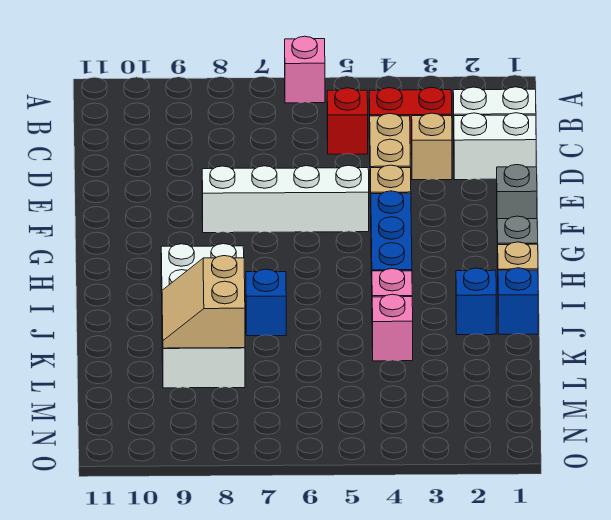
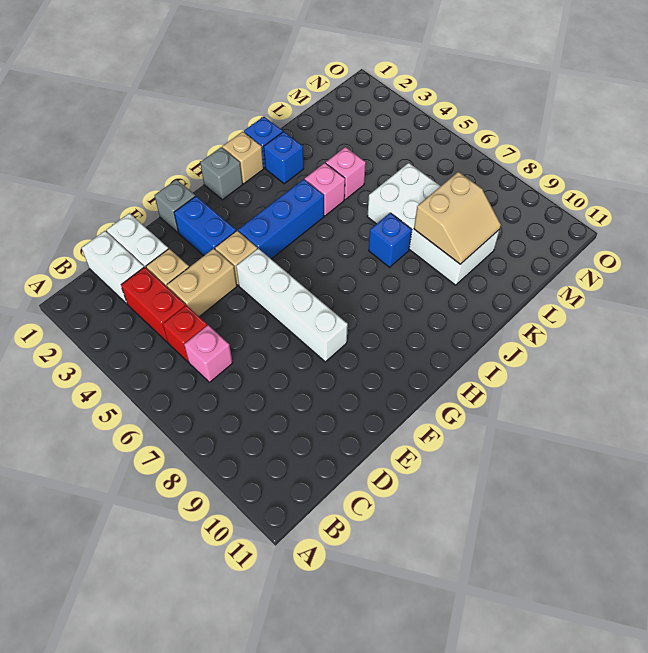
pink 1x1 brick [285,36,325,103] -> pink 1x1 brick moved to [184,325,233,382]
none -> blue 1x2 brick [174,196,236,256]
white 2x4 brick [161,244,245,388] -> white 2x4 brick turned to [367,163,500,285]

